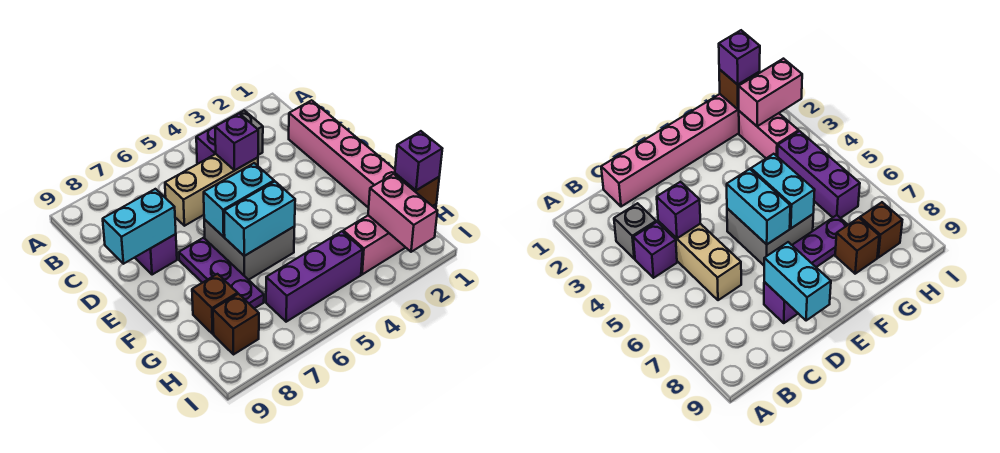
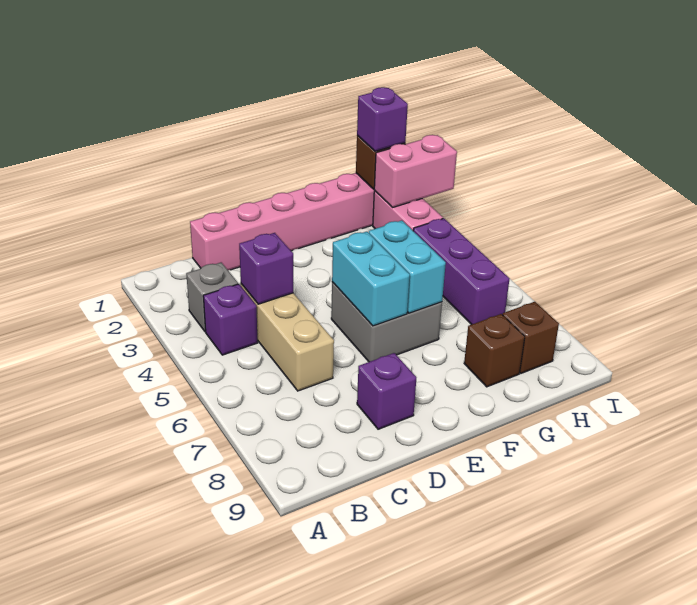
cyan 1x2 brick [103,189,176,264] -> none
purple 1x3 plate [179,238,264,309] -> none

